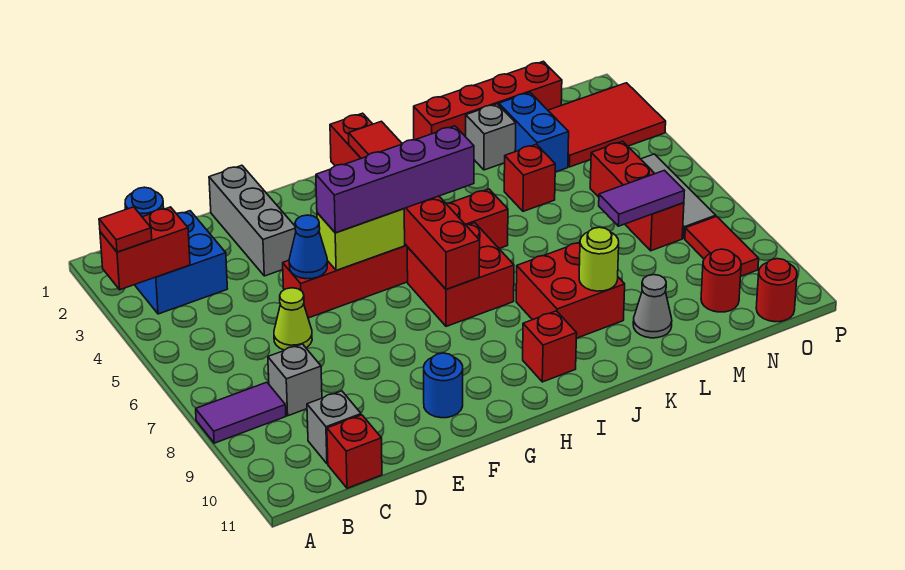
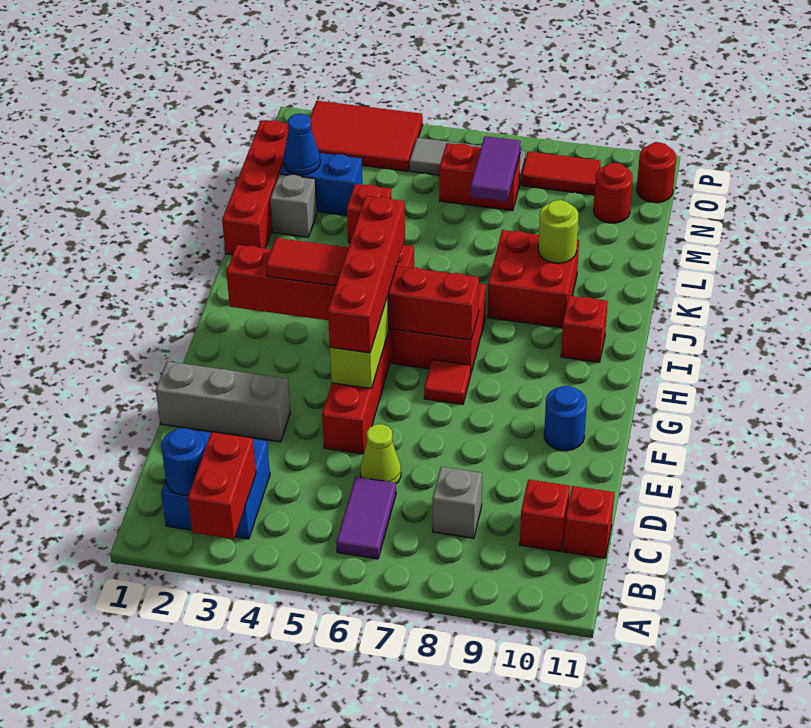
red 1x1 tile [99,207,152,252] -> red 1x1 tile moved to [424,360,471,404]
purple 1x2 tile [196,382,286,443] -> purple 1x2 tile moved to [336,477,396,559]
grey 1x1 brick [307,391,361,464] -> red 1x1 brick [520,480,570,551]
blue 1x1 cone [289,215,327,279] -> blue 1x1 cone moved to [283,114,320,175]
purple 1x4 brick [316,126,474,233] -> red 1x4 brick [328,196,405,353]
grey 1x1 cone [633,275,672,338] -> none
red 2x3 tile [548,83,666,167] -> red 2x3 tile turned to [310,101,423,171]
red 1x3 brick [590,141,684,251] -> red 1x2 brick [439,143,520,211]

